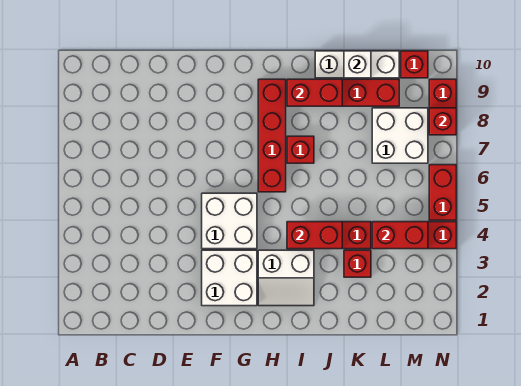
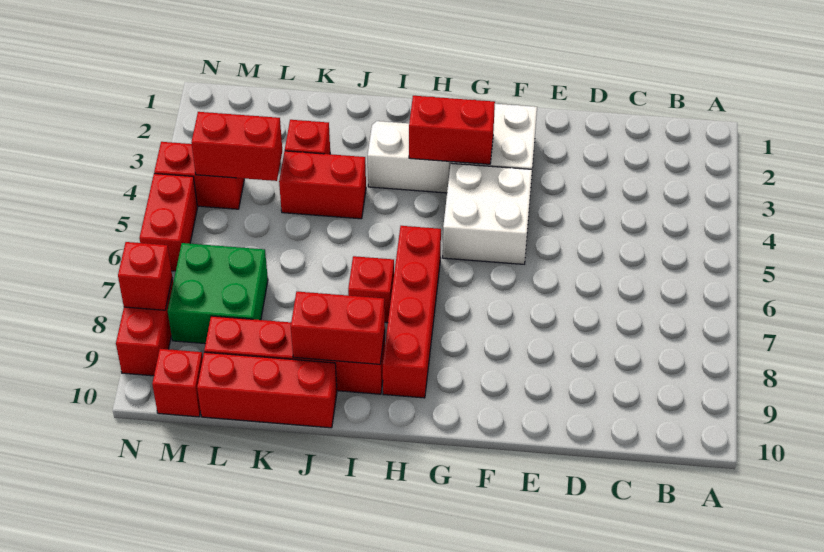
red 1x2 brick [287,222,342,249] -> red 1x2 brick moved to [409,96,495,164]
white 1x3 brick [315,51,399,78] -> red 1x3 brick [197,352,337,428]
white 1x1 brick [344,51,371,78] -> none
white 2x2 brick [372,108,428,163] -> green 2x2 brick [168,243,268,344]

